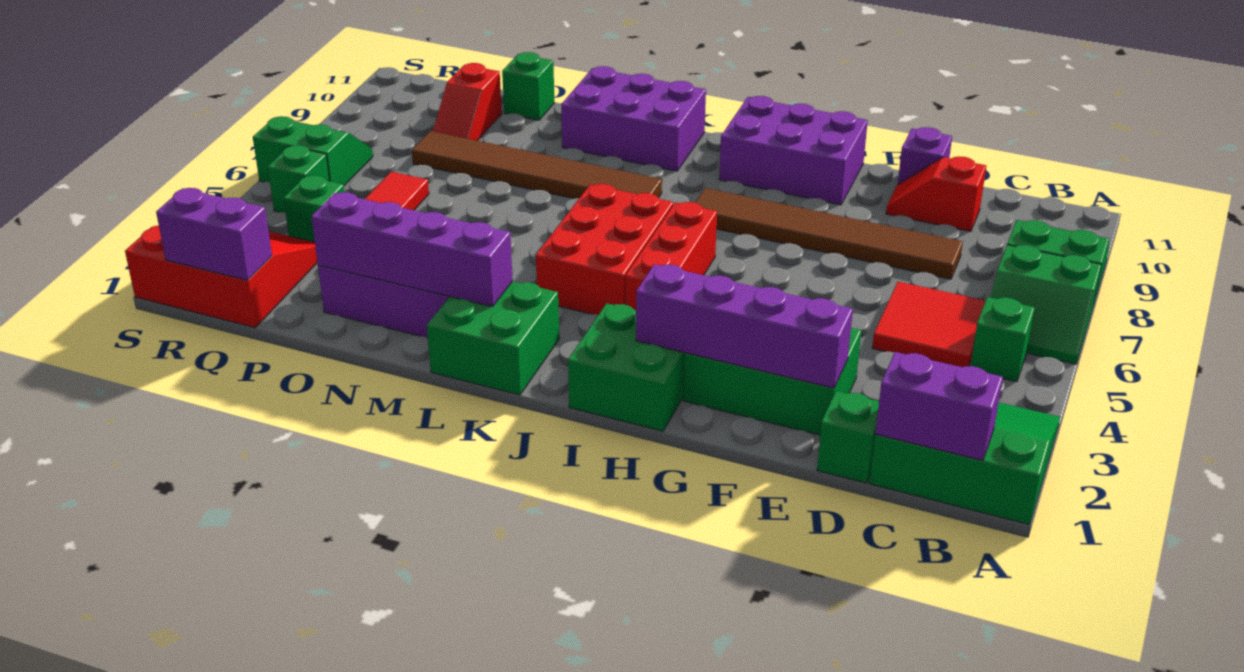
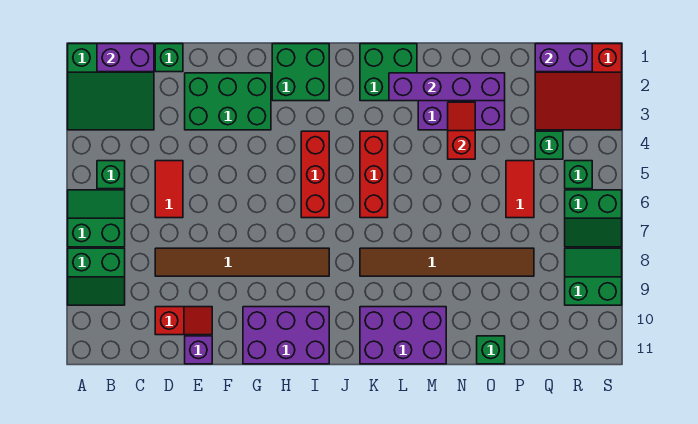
red 2x2 tile [872,282,985,367] -> red 1x2 tile [155,161,183,218]
purple 1x4 brick [636,264,853,388] -> none
red 2x3 brick [536,184,673,315] -> red 1x3 brick [360,131,388,218]
red 1x2 slope [433,63,502,141] -> red 1x2 slope moved to [448,102,475,159]
none -> green 2x2 slope [565,248,622,305]

